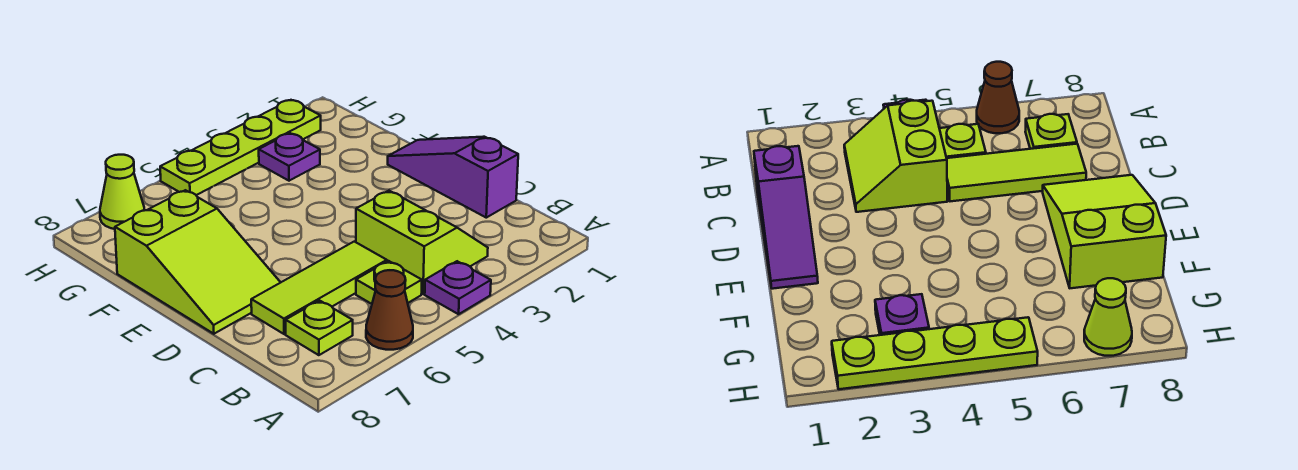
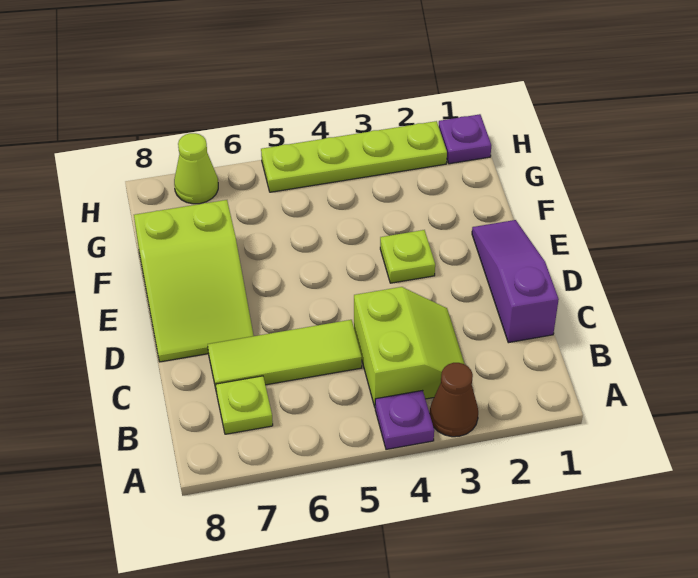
brown 1x1 cone [366,270,413,350] -> brown 1x1 cone moved to [430,363,478,437]
lime 1x1 plate [356,261,422,304] -> lime 1x1 plate moved to [380,230,435,283]
purple 1x1 plate [259,133,320,181] -> purple 1x1 plate moved to [439,114,491,164]

